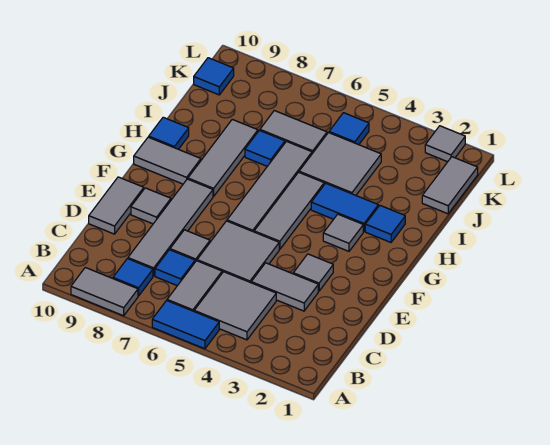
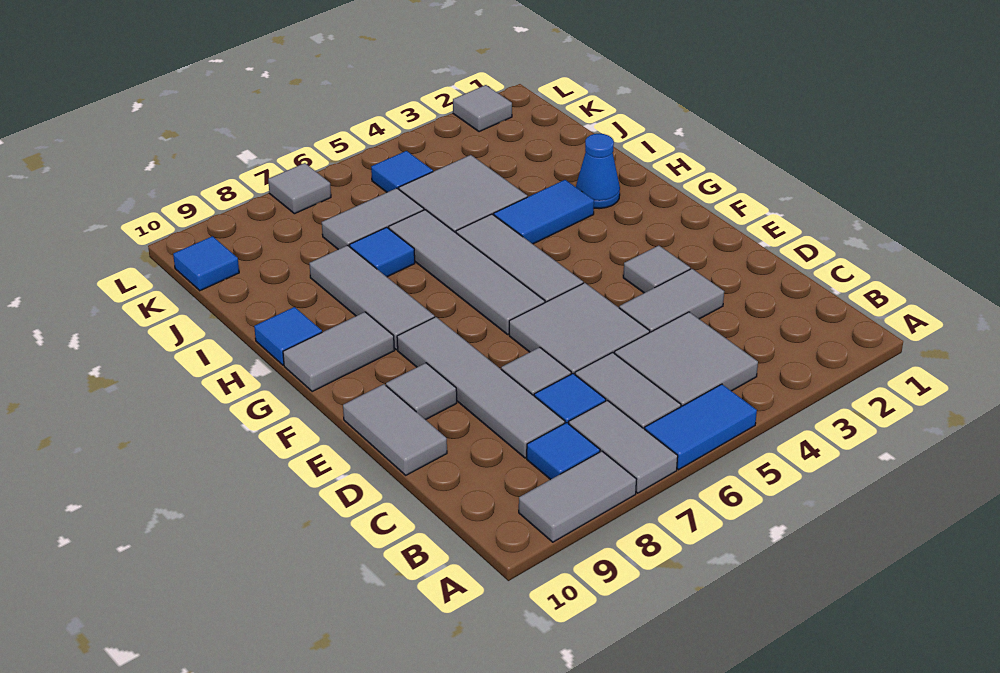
grey 1x1 tile [323,214,363,251] -> grey 1x1 tile moved to [268,163,331,214]
blue 1x1 tile [365,206,405,242] -> blue 1x1 cone [576,134,620,209]
grey 1x2 tile [422,157,478,214] -> grey 1x2 tile moved to [569,400,678,493]

